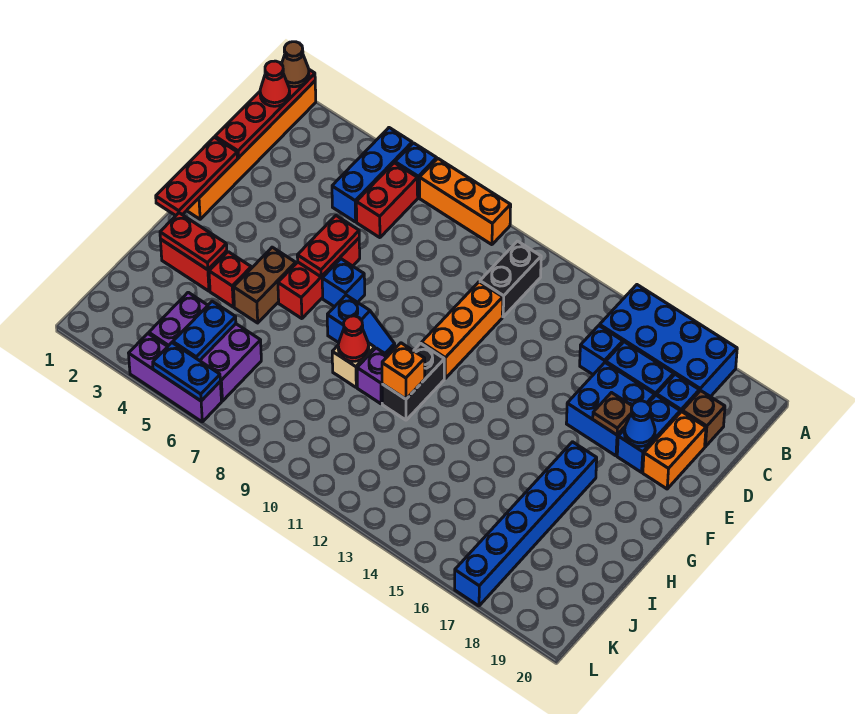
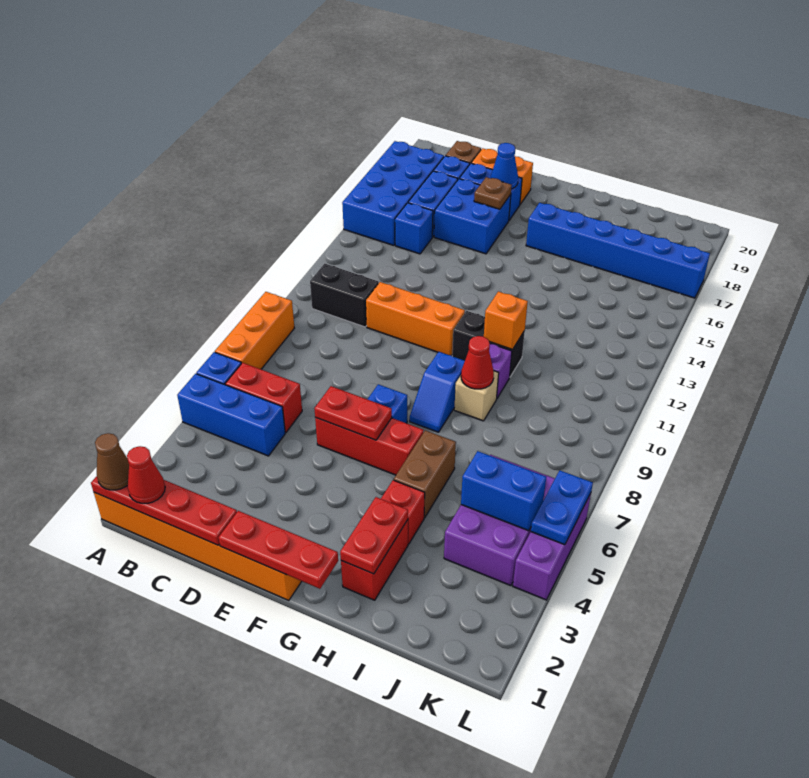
brown 1x2 brick [234,247,296,323] -> brown 1x2 brick turned to [394,430,456,518]
blue 1x2 slope [327,295,395,355] -> blue 1x2 slope turned to [410,352,465,432]
blue 1x2 plate [173,301,236,361] -> blue 1x2 brick [461,451,546,531]

